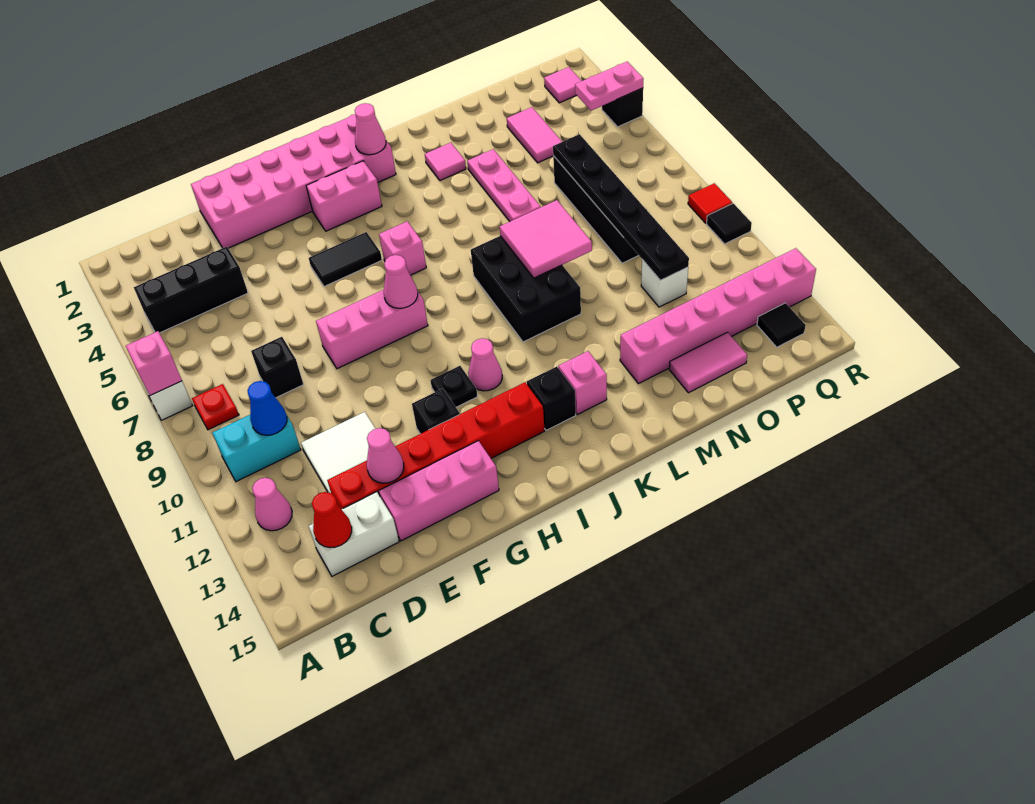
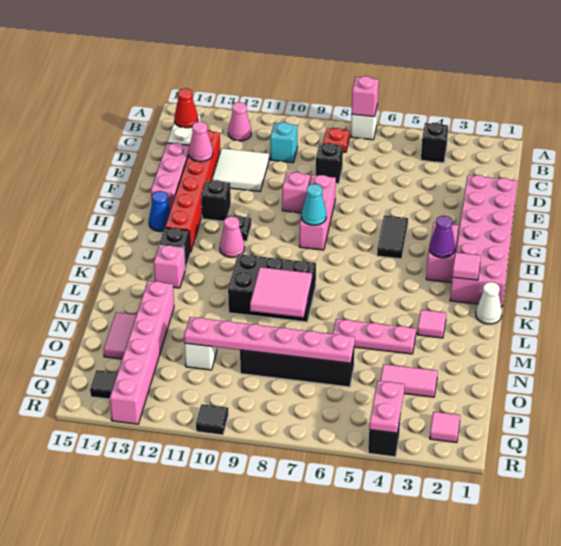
black 1x3 brick [134,247,248,333] -> black 1x1 brick [421,123,448,163]
cyan 1x2 brick [213,415,301,482] -> cyan 1x1 brick [270,122,298,163]
blue 1x1 cone [247,381,287,435] -> blue 1x1 cone moved to [149,191,170,231]
pink 1x1 cone [384,255,418,308] -> cyan 1x1 cone [302,184,326,225]
none -> purple 1x1 cone [429,216,455,258]
pink 1x1 brick [379,221,426,275] -> pink 1x1 brick moved to [282,172,310,213]
pink 1x1 cone [355,103,386,155] -> pink 1x1 tile [452,252,481,280]
none -> white 1x1 cone [476,282,502,324]
black 1x6 plate [553,134,689,280] -> pink 1x6 plate [184,317,355,363]
red 1x1 tile [688,183,732,223] -> none

